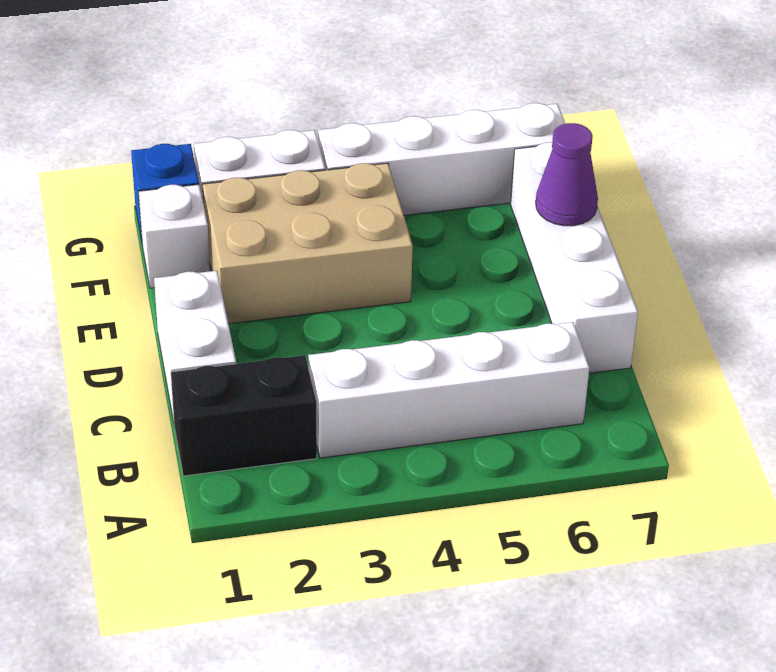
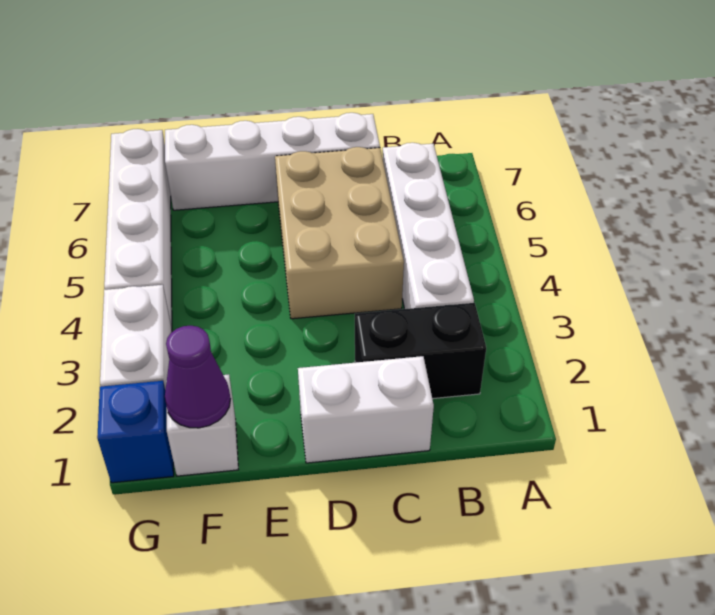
black 1x2 brick [171,355,317,476] -> black 1x2 brick turned to [355,303,486,399]
tan 2x3 brick [202,163,413,324] -> tan 2x3 brick moved to [275,147,404,319]
purple 1x1 cone [536,123,598,226] -> purple 1x1 cone moved to [165,326,231,428]

